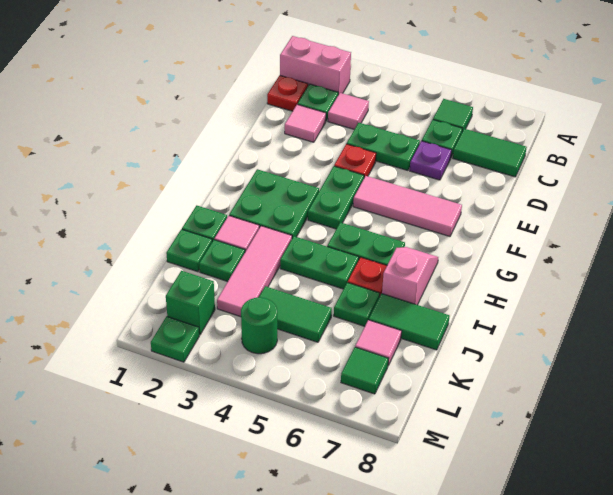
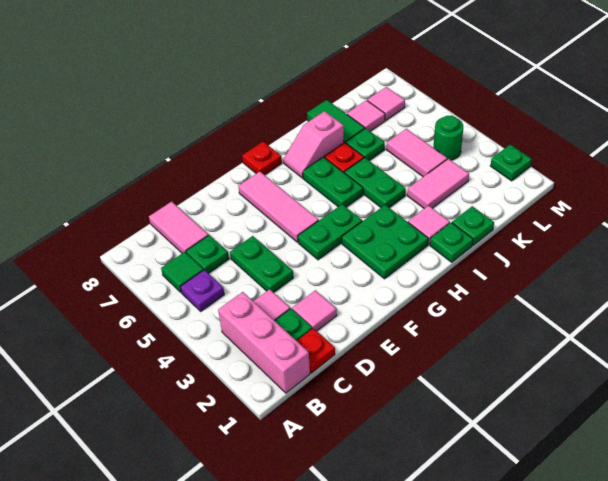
pink 1x2 brick [280,36,351,95] -> pink 1x3 brick [218,292,310,393]
green 1x2 tile [453,129,527,177] -> pink 1x2 tile [149,201,208,253]
purple 1x1 plate [410,141,452,180] -> purple 1x1 plate moved to [180,270,224,311]
red 1x1 plate [334,144,376,177] -> red 1x1 plate moved to [242,142,282,175]
pink 1x3 tile [217,226,292,317] -> pink 1x2 tile [407,159,469,208]
green 1x1 plate [199,240,245,282] -> none
green 1x2 tile [259,286,332,342] -> pink 1x2 tile [387,129,447,177]
green 1x1 brick [166,271,215,335] -> none
green 1x1 tile [341,347,388,394] -> pink 1x1 tile [367,87,405,120]

